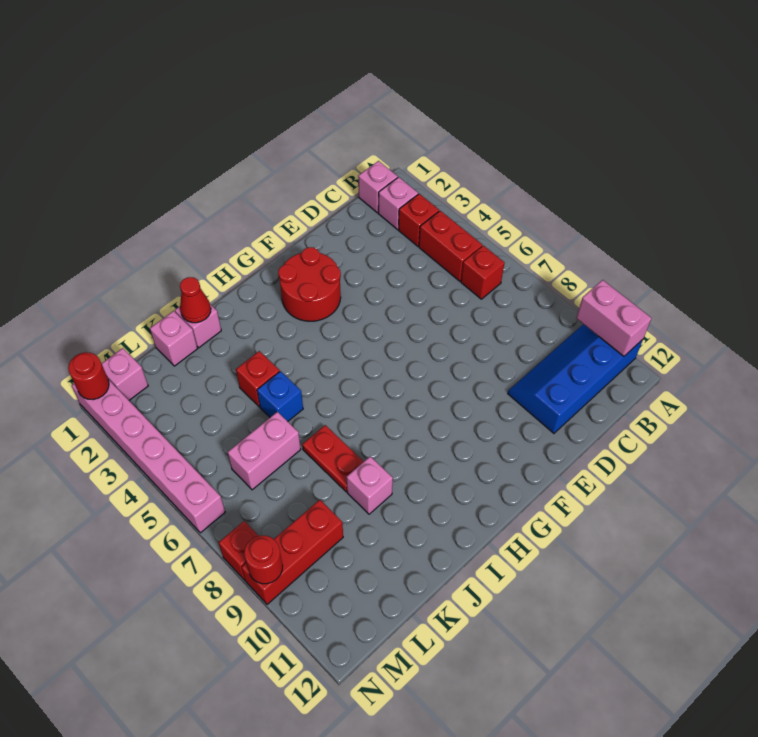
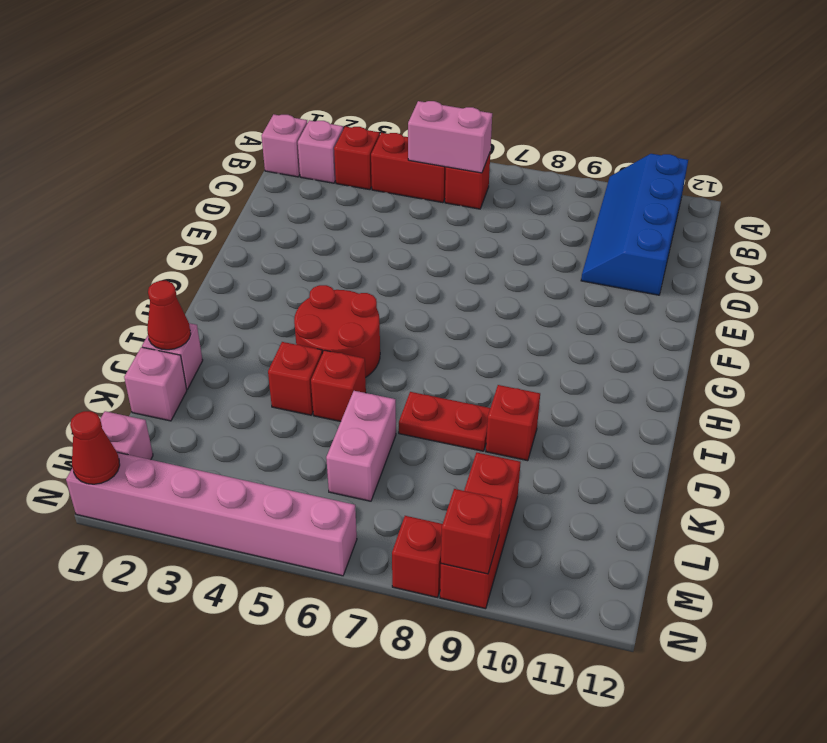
pink 1x2 brick [577,280,651,356] -> pink 1x2 brick moved to [408,101,492,173]
red 2x2 round brick [278,247,341,321] -> red 2x2 round brick moved to [294,285,380,378]
blue 1x1 brick [257,371,303,421] -> red 1x1 brick [311,350,366,421]
pink 1x1 brick [347,456,393,514] -> red 1x1 brick [486,385,540,461]
red 1x1 round brick [68,352,109,400] -> red 1x1 cone [70,411,120,484]
red 1x1 round brick [244,536,283,584] -> red 1x1 brick [441,489,502,574]

